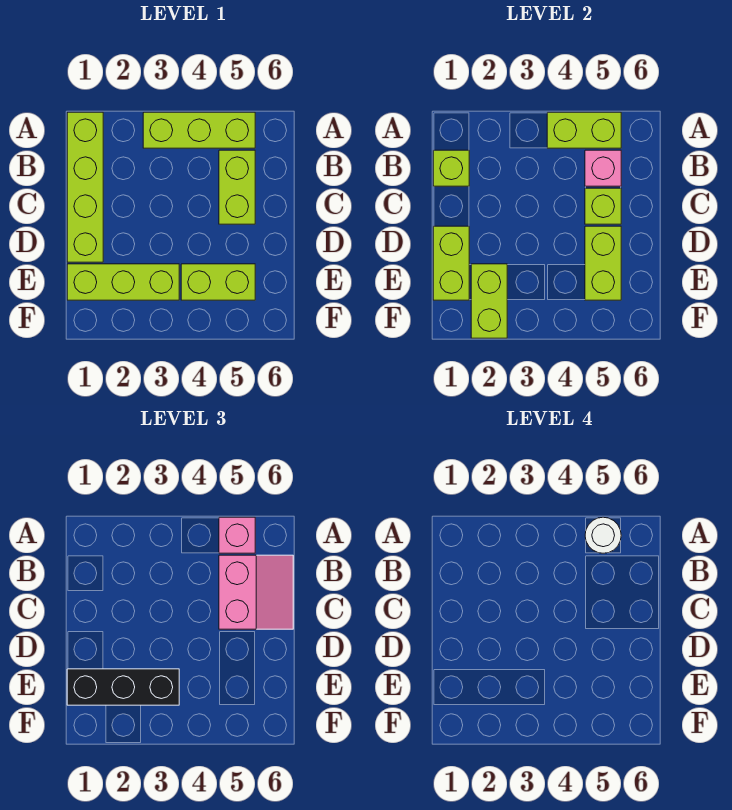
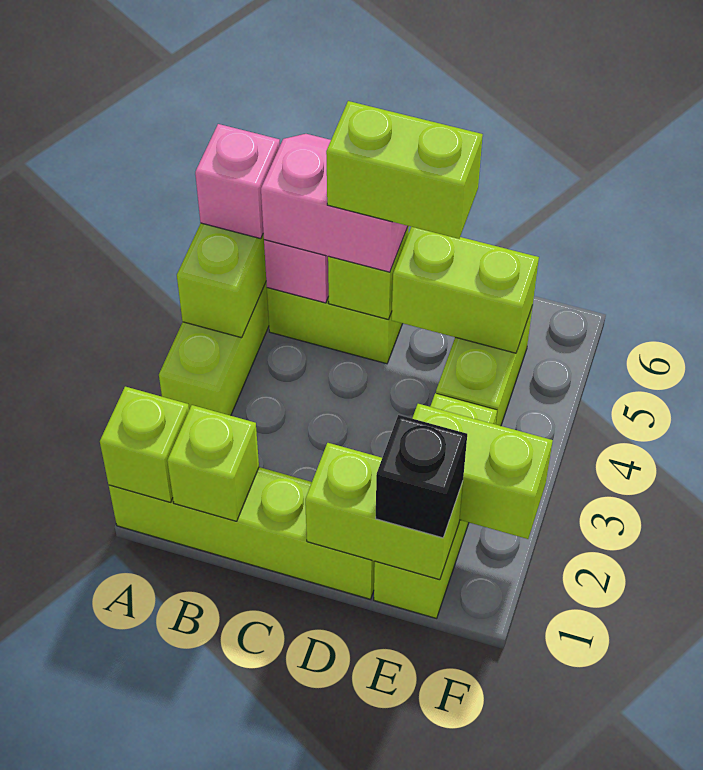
none -> lime 1x1 brick [100,387,189,502]
white 1x1 round brick [585,517,621,553] -> none
none -> lime 1x2 brick [326,101,483,239]
black 1x3 brick [67,669,179,705] -> black 1x1 brick [376,415,467,538]

